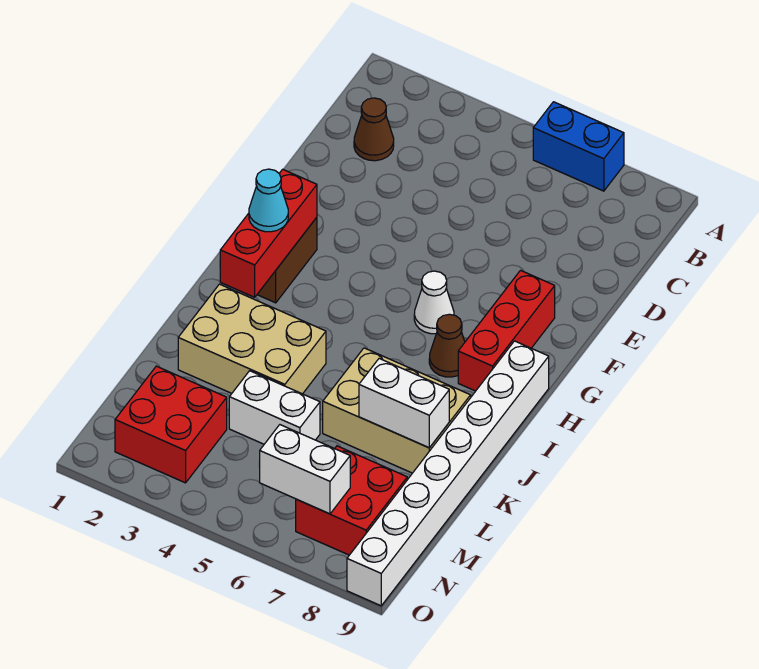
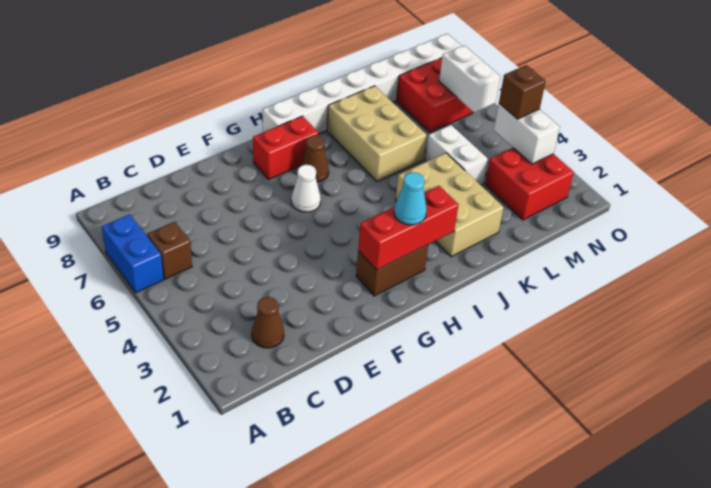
none -> brown 1x1 brick [147,222,192,279]
red 1x3 brick [458,270,555,391] -> red 1x2 brick [253,116,318,179]
white 1x2 brick [359,359,449,448] -> white 1x2 brick moved to [494,104,560,164]
none -> brown 1x1 brick [499,65,546,119]

